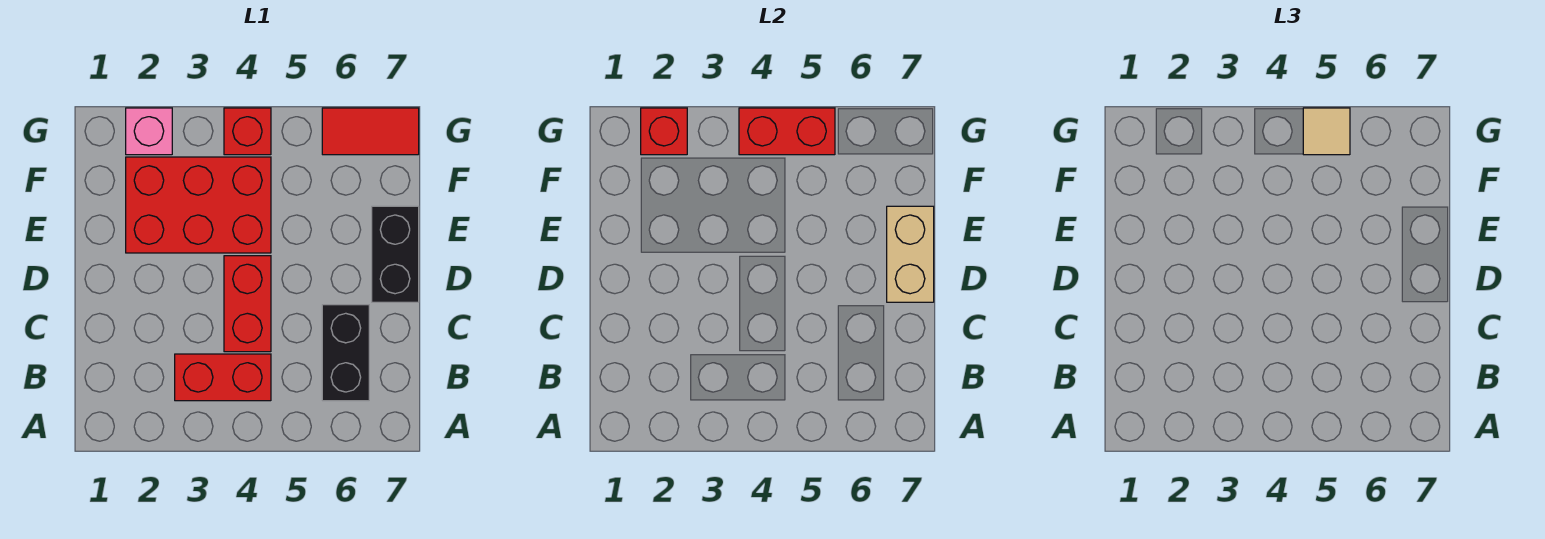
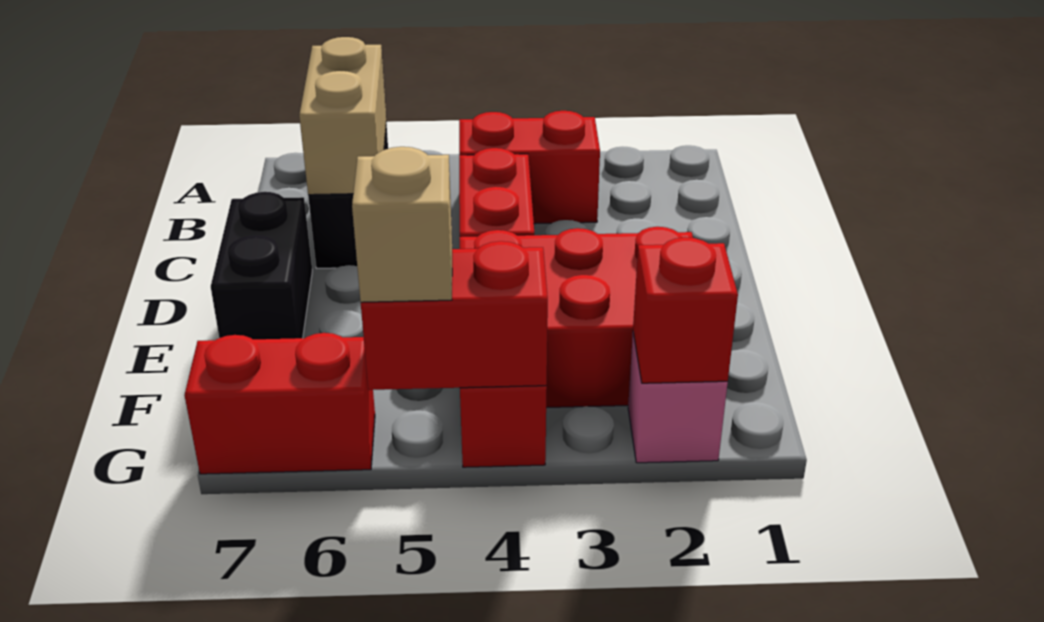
tan 1x2 brick [887,206,934,302] -> tan 1x2 brick moved to [299,37,386,195]
tan 1x1 tile [1303,108,1350,155] -> tan 1x1 brick [352,147,452,302]
red 1x2 tile [322,108,419,155] -> red 1x2 brick [184,333,375,474]

